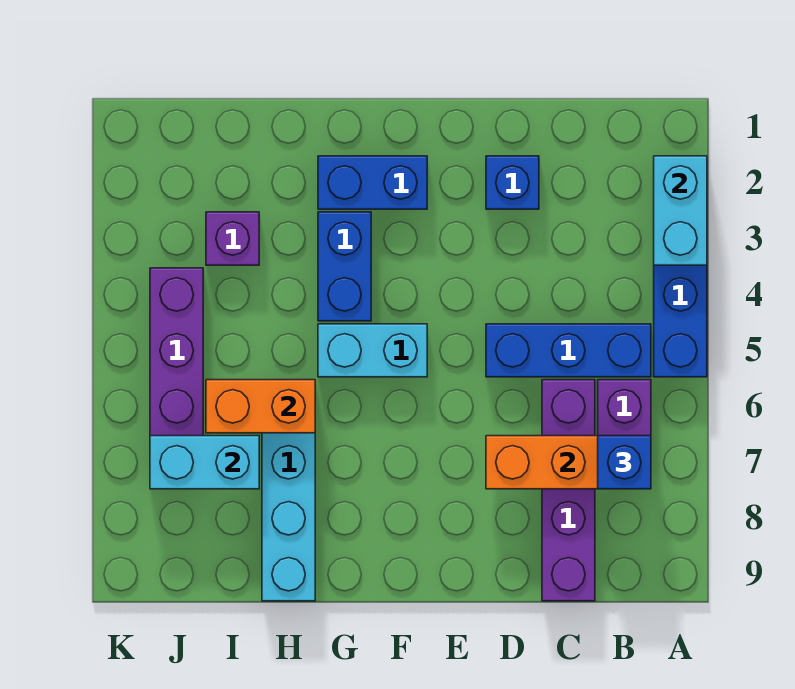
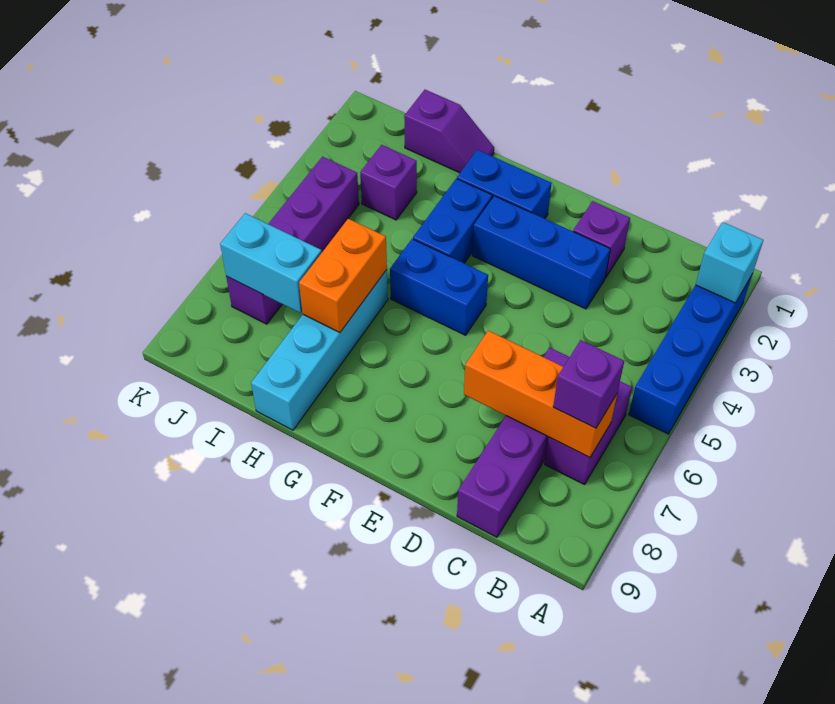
cyan 1x2 brick [654,156,707,265] -> cyan 1x1 brick [696,222,763,303]
blue 1x3 brick [486,324,651,377] -> blue 1x3 brick moved to [472,196,610,309]
blue 1x1 brick [598,436,651,489] -> purple 1x1 brick [553,340,624,428]
blue 1x1 brick [486,156,539,209] -> purple 1x1 brick [573,201,630,278]
cyan 1x2 brick [318,324,427,377] -> blue 1x2 brick [390,239,488,335]
none -> purple 1x2 slope [404,90,494,173]
orange 1x2 brick [206,380,315,433] -> orange 1x2 brick turned to [299,219,387,333]

